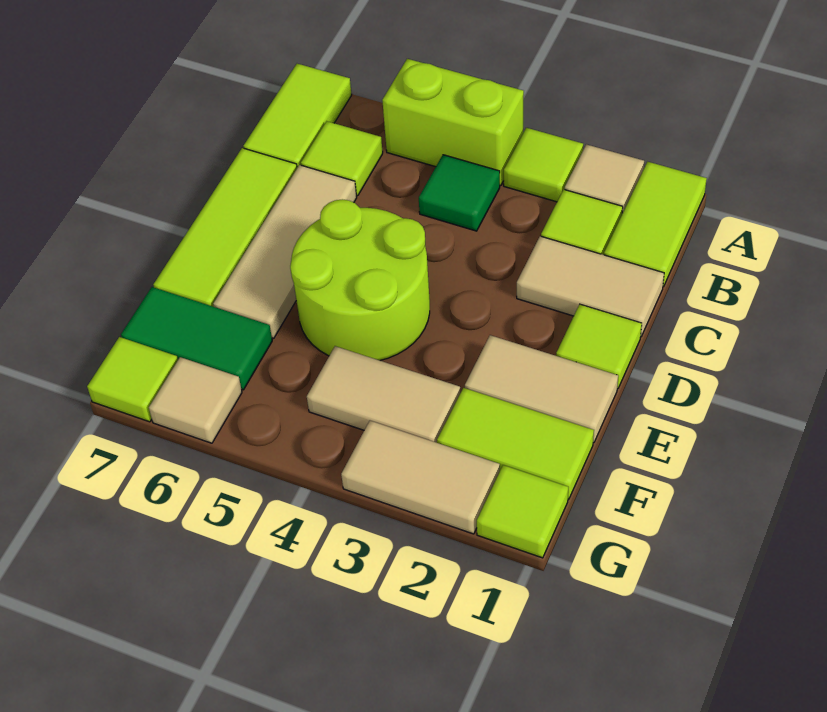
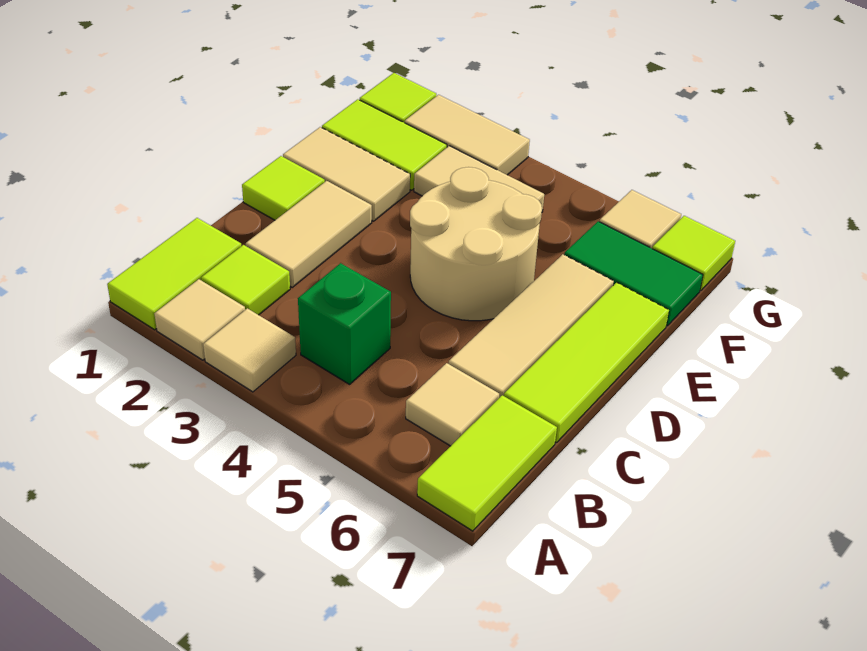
lime 1x1 tile [504,128,583,202] -> tan 1x1 tile [203,308,296,392]
lime 1x2 brick [382,59,524,185] -> none
green 1x1 tile [419,155,500,231] -> green 1x1 brick [298,263,391,384]
lime 1x1 tile [301,121,383,196] -> tan 1x1 tile [406,363,499,446]
tan 1x2 tile [517,236,664,336] -> tan 1x2 tile turned to [246,181,372,287]
lime 2x2 round brick [290,199,430,361] -> tan 2x2 round brick [410,167,542,321]

